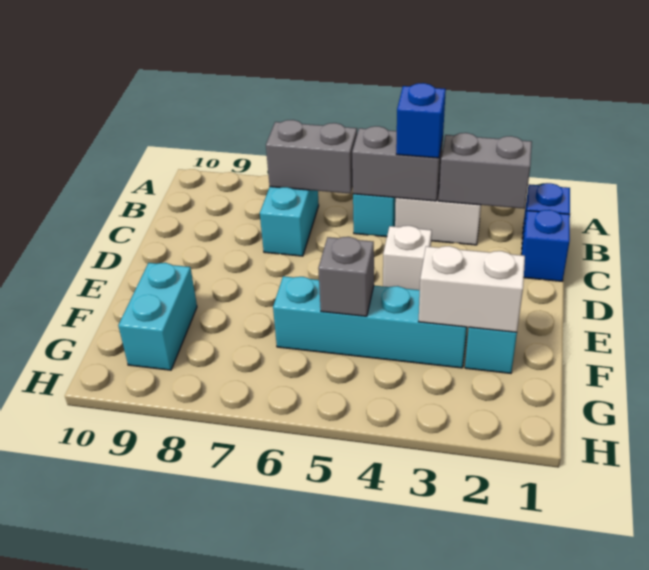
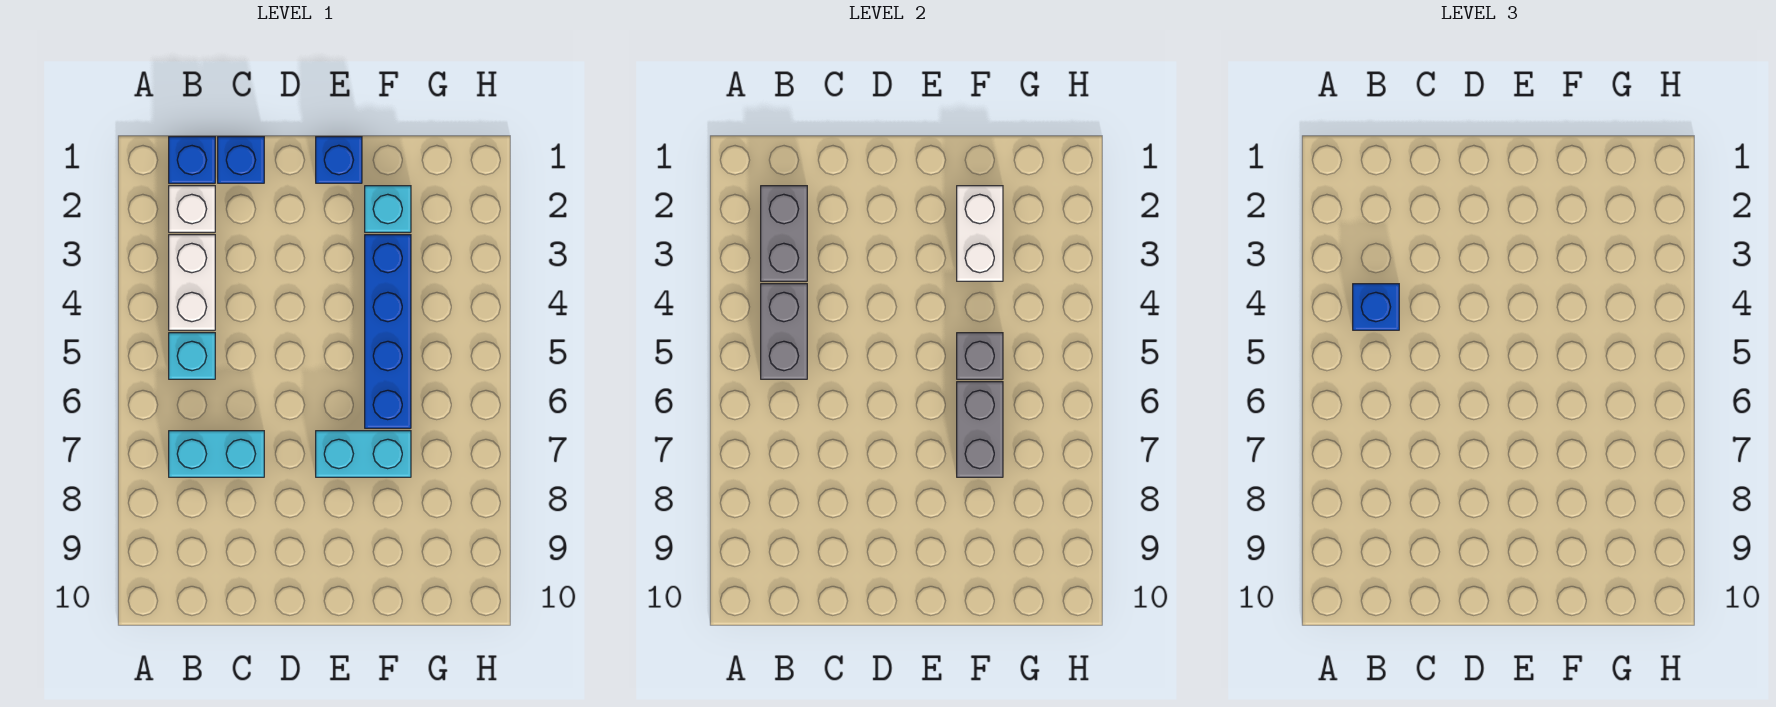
grey 1x2 brick [266,120,357,194] -> grey 1x2 brick moved to [957,382,1003,477]
white 1x1 brick [383,226,432,290] -> white 1x1 brick moved to [169,186,215,232]
none -> blue 1x1 brick [316,137,362,183]
cyan 1x4 brick [273,276,467,368] -> blue 1x4 brick [365,235,411,428]
cyan 1x2 brick [118,263,197,370] -> cyan 1x2 brick moved to [316,431,411,477]

